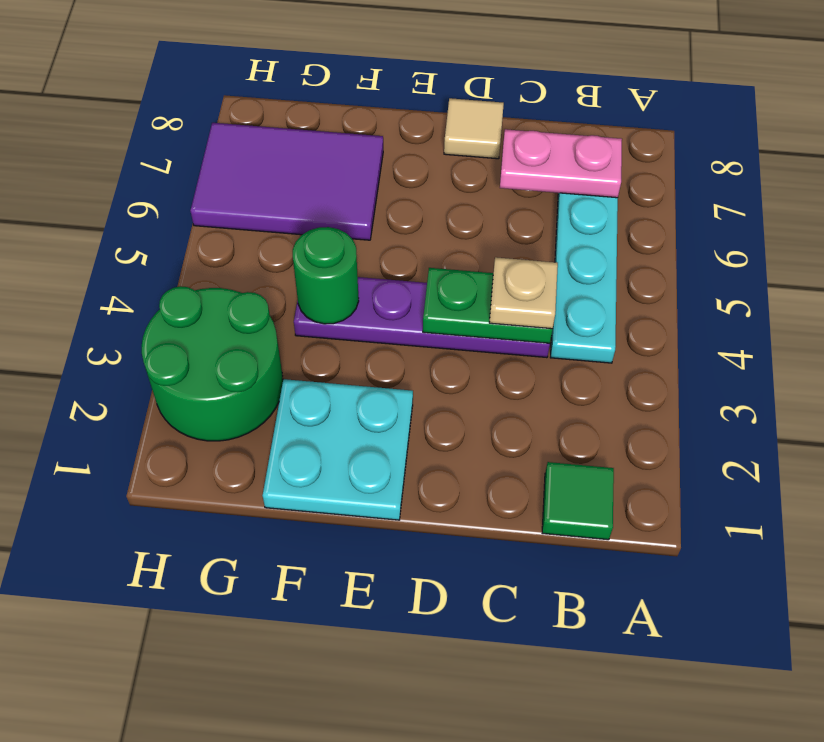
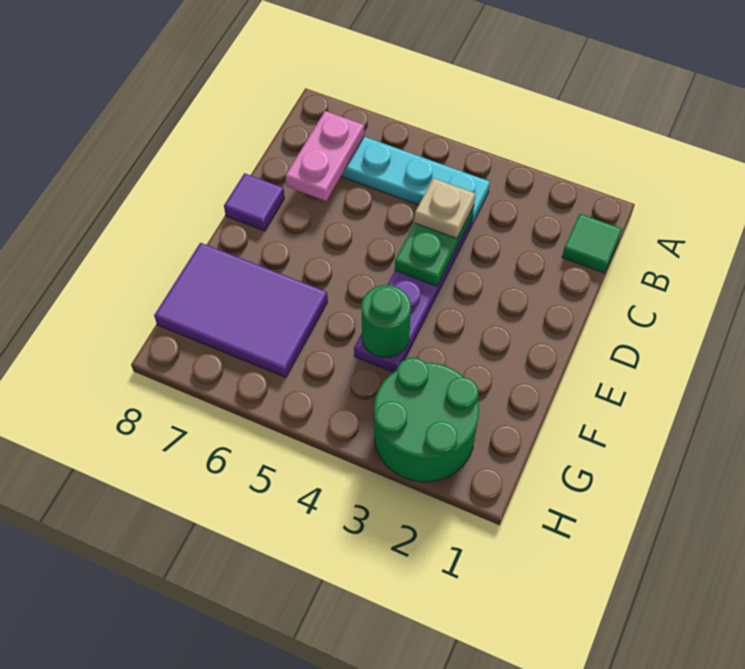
tan 1x1 tile [444,98,504,159] -> purple 1x1 tile [224,173,285,231]
cyan 2x2 plate [263,379,413,520] -> none
purple 2x3 tile [190,123,383,240] -> purple 2x3 tile turned to [154,243,328,377]

